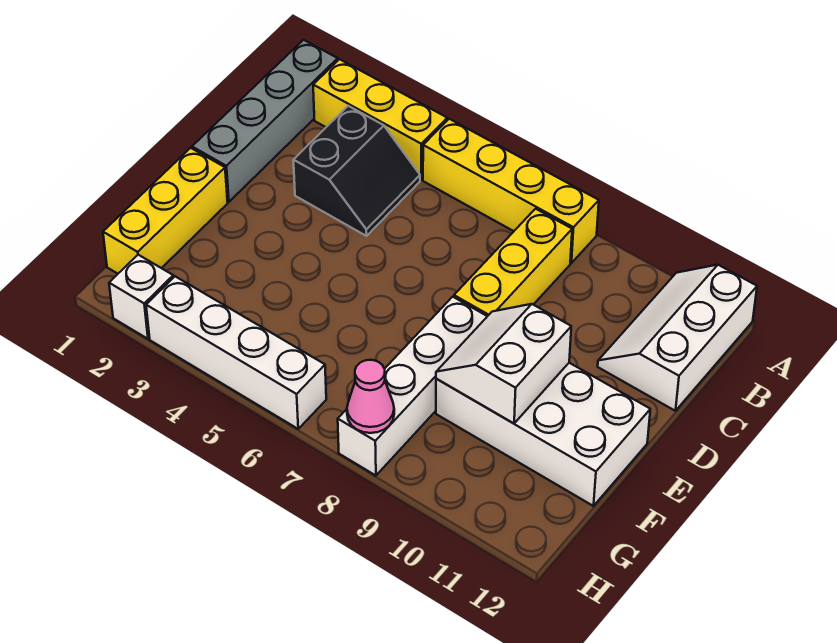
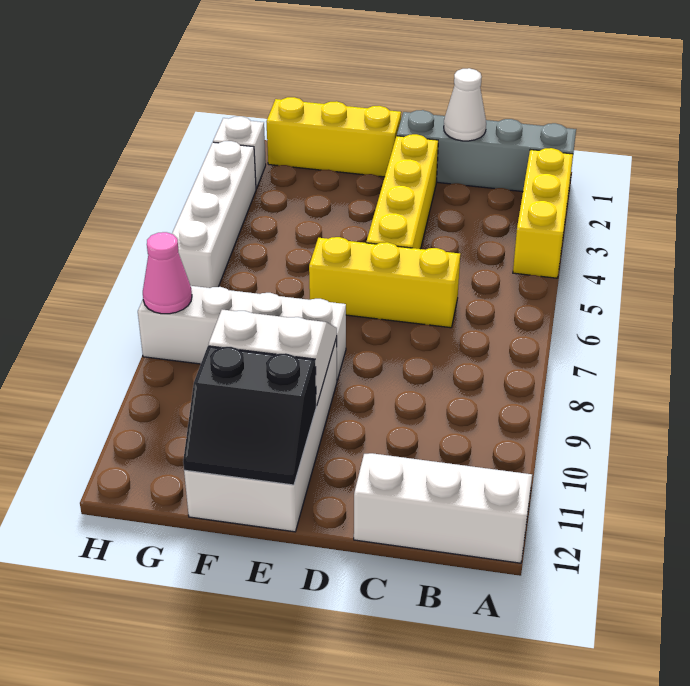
yellow 1x4 brick [423,119,599,263] -> yellow 1x4 brick moved to [366,134,438,249]
black 2x2 slope [294,106,420,236] -> black 2x2 slope moved to [183,346,316,485]
yellow 1x3 brick [454,209,572,316] -> yellow 1x3 brick moved to [309,237,460,328]
none -> white 1x1 cone [444,68,486,141]

